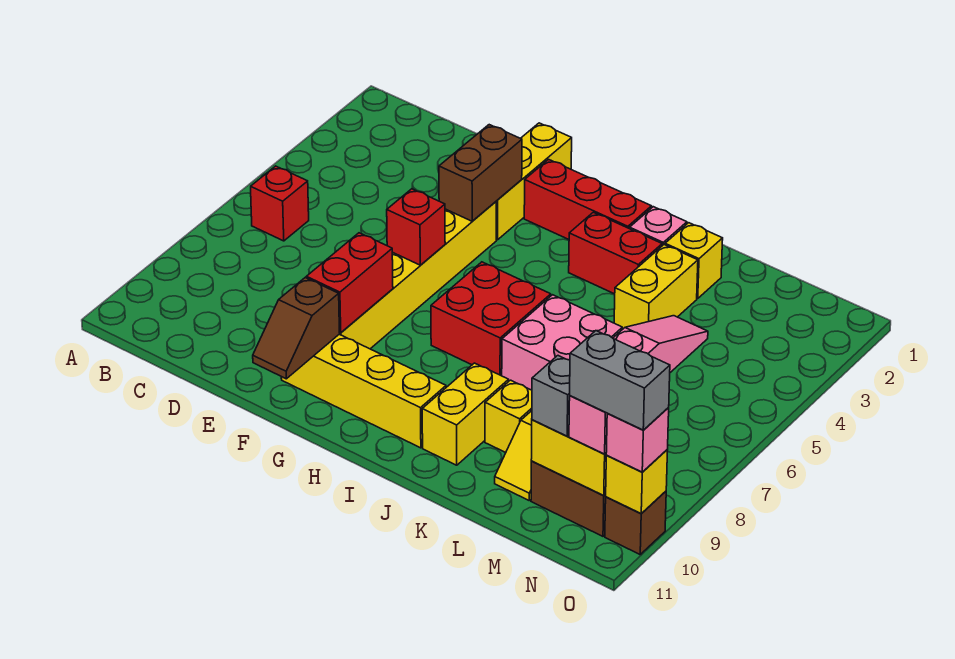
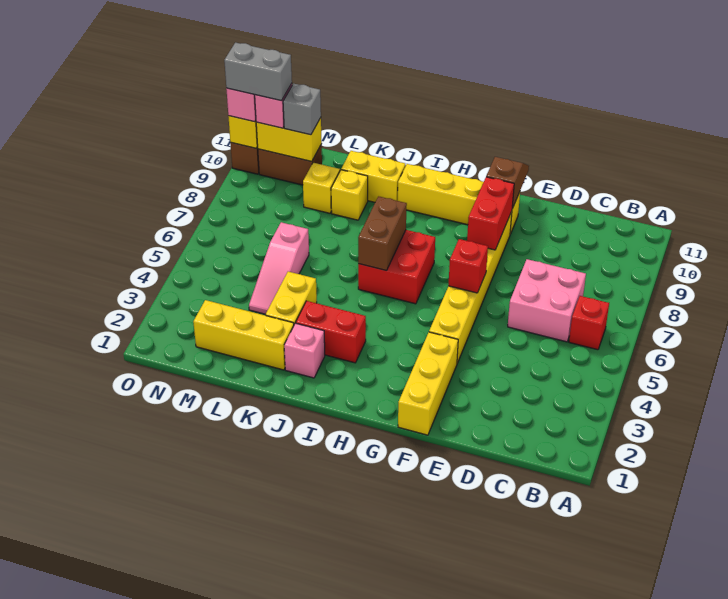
brown 1x2 brick [439,125,522,221] -> brown 1x2 brick moved to [358,196,407,271]
red 1x3 brick [524,159,652,239] -> none
pink 2x2 brick [502,295,622,390] -> pink 2x2 brick moved to [508,259,586,342]
yellow 1x2 brick [422,363,509,465] -> yellow 1x2 brick turned to [341,151,405,202]
yellow 1x1 brick [665,223,723,299] -> yellow 1x3 brick [193,300,294,370]

